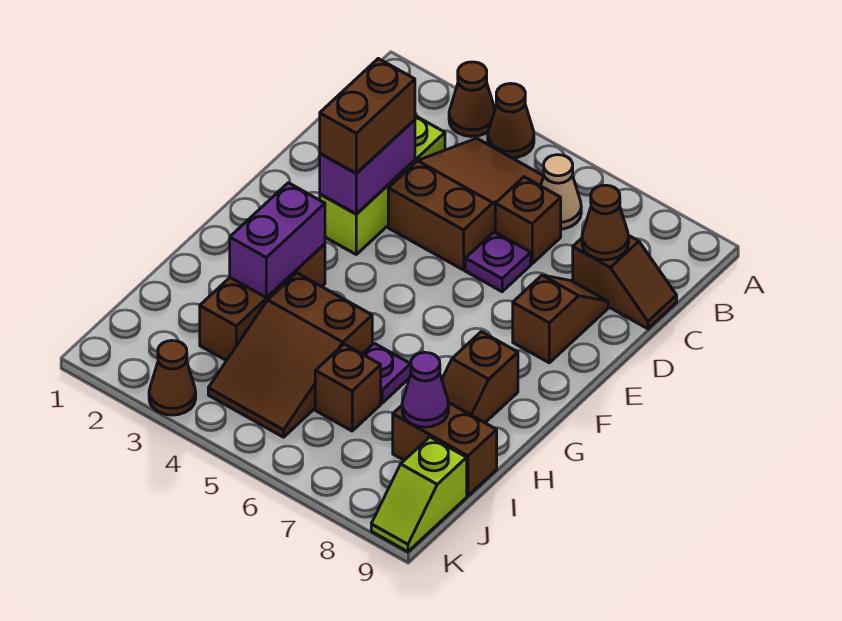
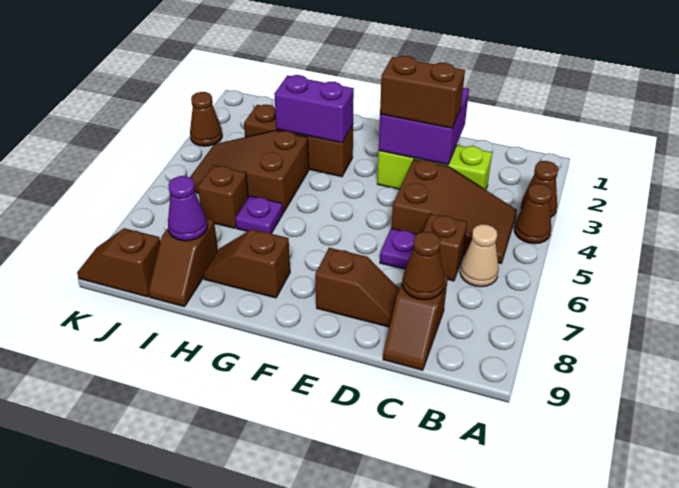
purple 1x2 brick [320,120,415,214] -> purple 2x2 brick [379,88,469,165]
brown 1x2 brick [393,402,497,496] -> brown 1x2 slope [149,218,218,307]
lime 1x2 slope [371,437,467,552] -> brown 1x2 slope [77,228,160,297]

